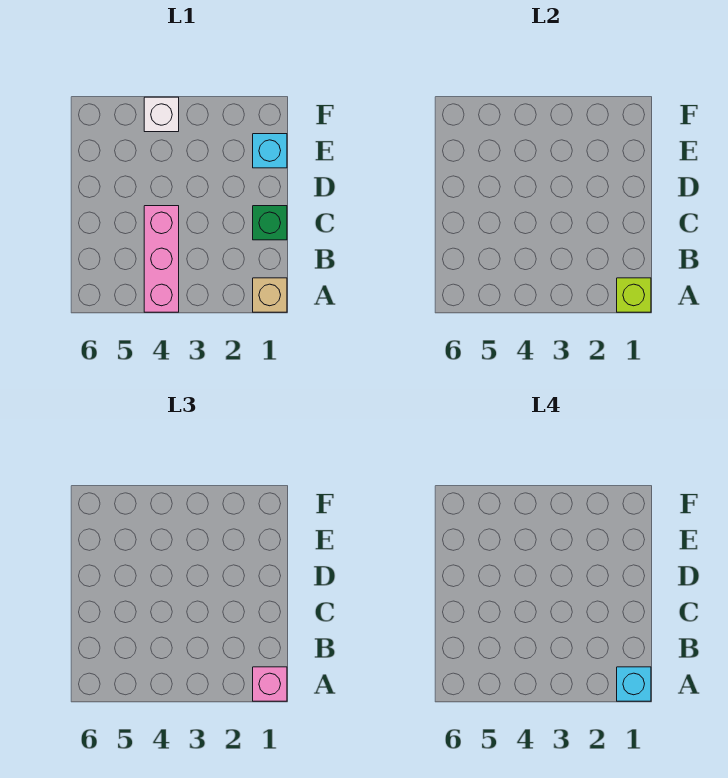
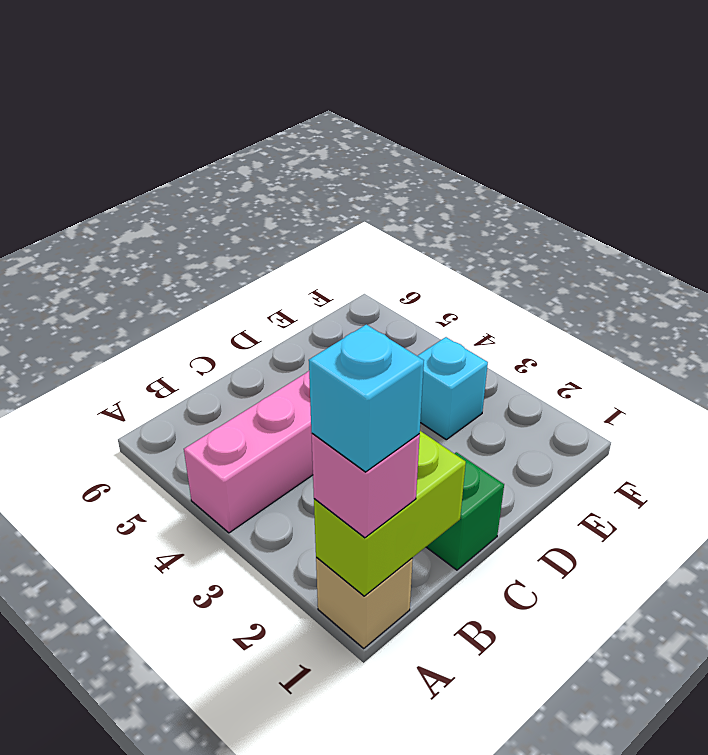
lime 1x1 brick [617,278,651,312] -> lime 1x2 brick [314,431,466,596]
cyan 1x1 brick [253,134,287,168] -> cyan 1x1 brick moved to [418,337,488,440]
white 1x1 brick [144,97,179,132] -> none

